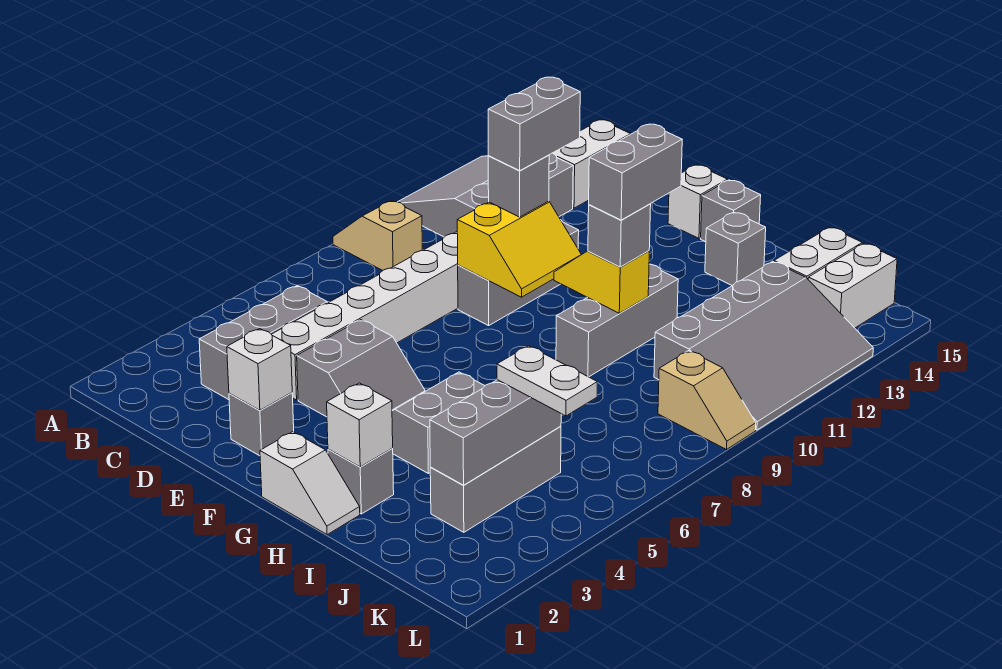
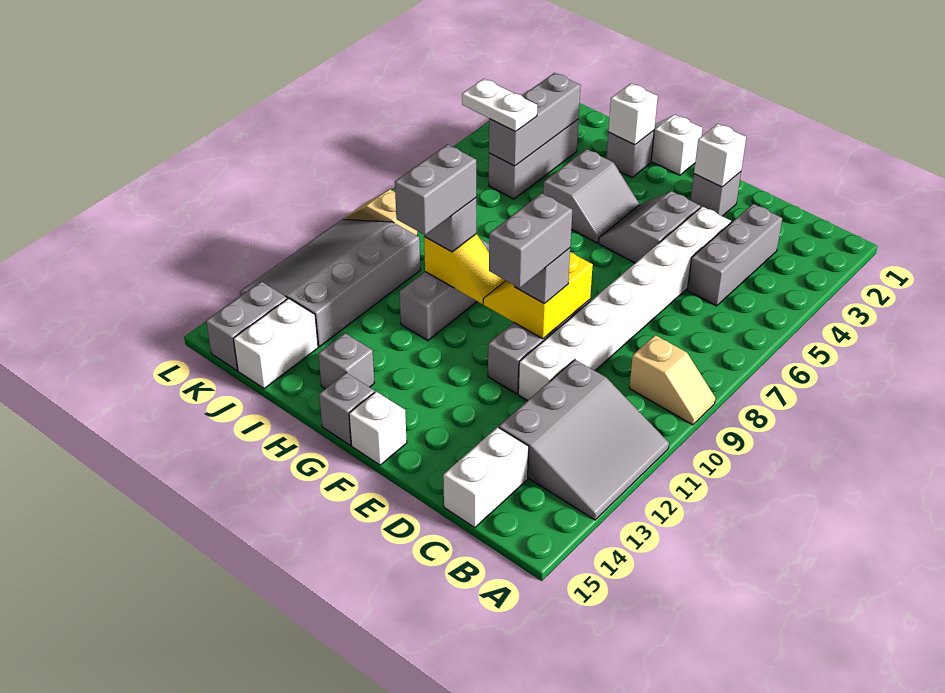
white 1x2 brick [808,243,897,328] -> grey 1x2 brick [206,282,287,370]

